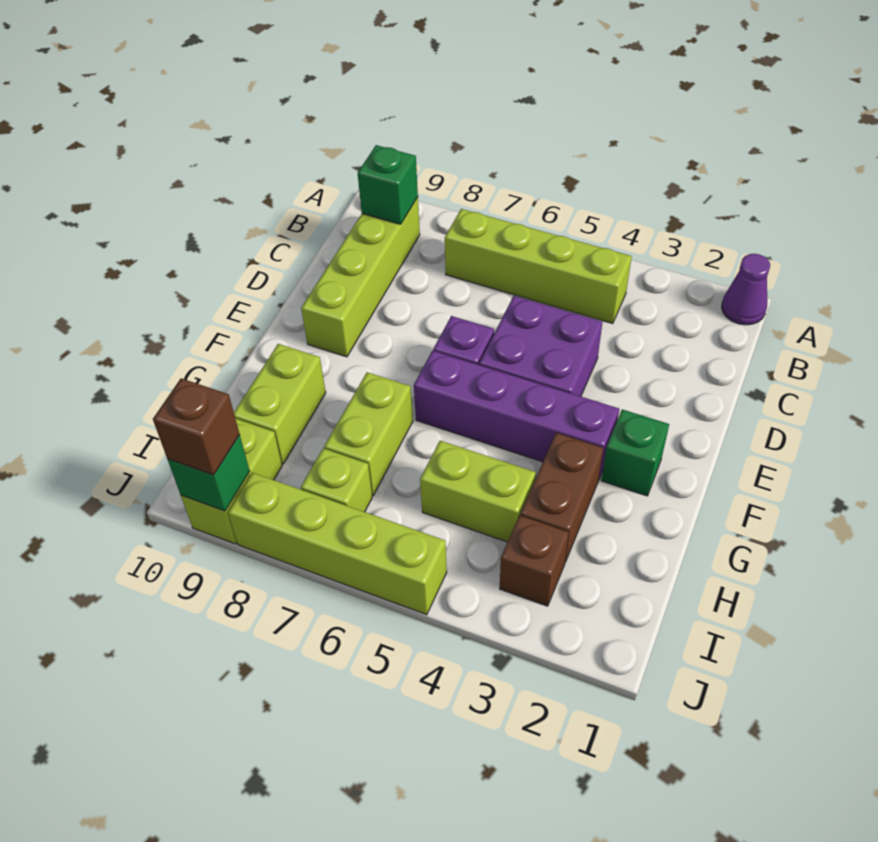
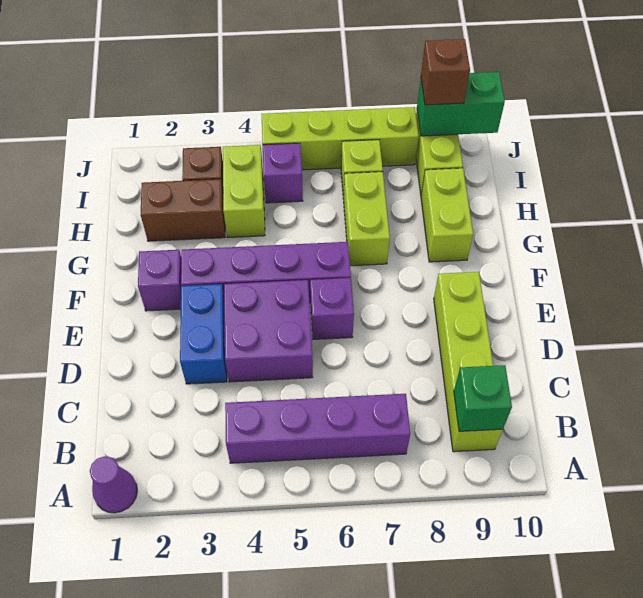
lime 1x4 brick [445,209,632,324] -> purple 1x4 brick [225,394,410,463]
none -> blue 1x2 brick [180,284,227,384]
green 1x1 brick [601,409,669,496] -> purple 1x1 brick [138,250,181,311]
brown 1x2 brick [520,433,603,562] -> brown 1x2 brick turned to [141,179,225,241]
lime 1x2 brick [420,441,536,542] -> lime 1x2 brick turned to [223,145,265,238]
none -> purple 1x1 brick [263,143,303,203]
green 1x1 brick [167,435,250,511] -> green 1x2 brick [417,72,505,136]

